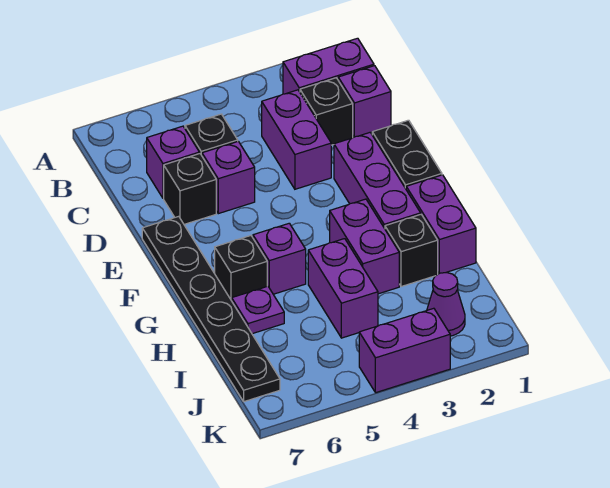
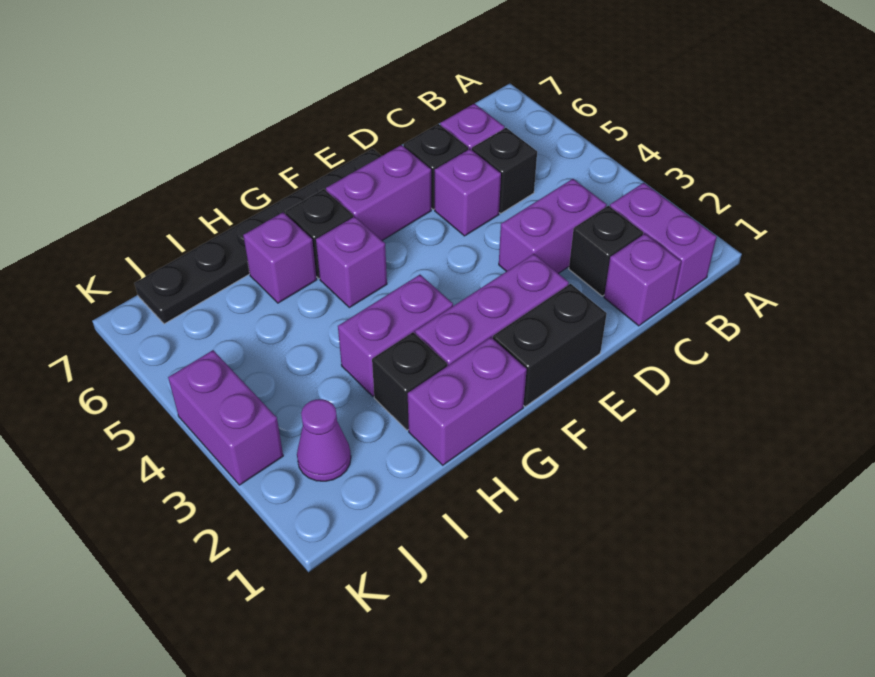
purple 1x2 brick [308,239,378,338] -> purple 1x2 brick moved to [326,145,431,240]
purple 1x1 plate [232,286,284,334] -> purple 1x1 brick [243,212,317,303]

